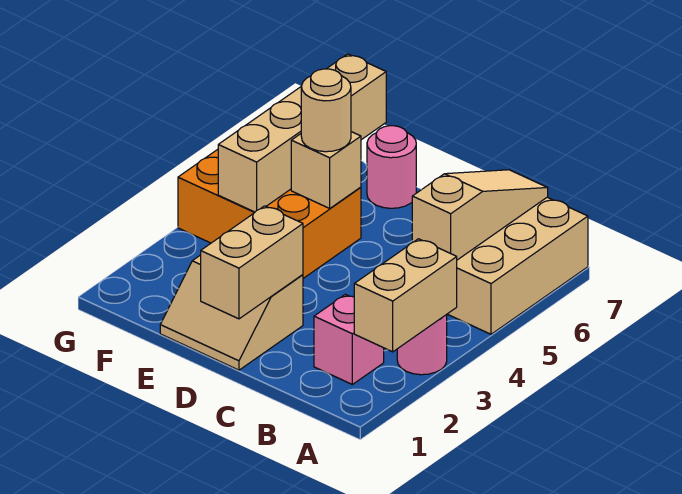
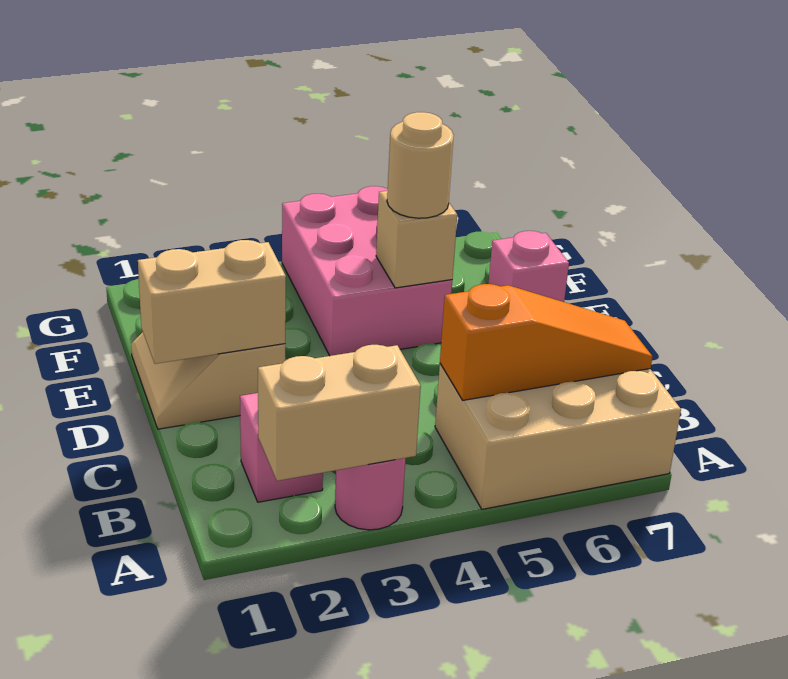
tan 1x3 slope [412,170,548,260] -> orange 1x3 slope [440,284,652,400]
orange 2x3 brick [178,149,361,278] -> pink 2x3 brick [282,186,452,356]
pink 1x1 round brick [367,126,416,208] -> pink 1x1 brick [488,231,569,302]
tan 1x4 brick [218,54,386,212] -> none

